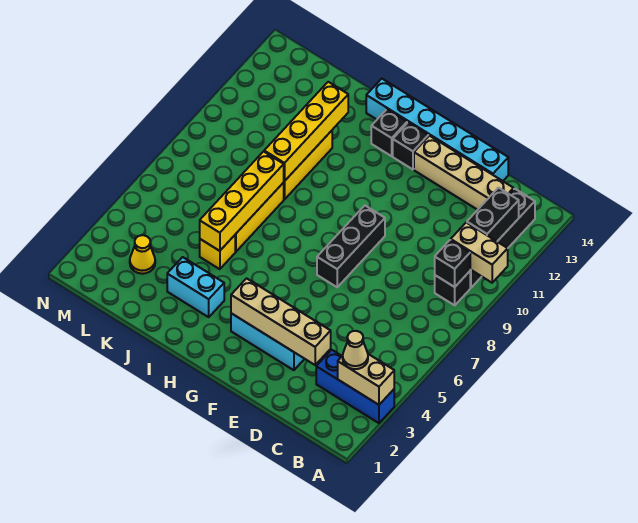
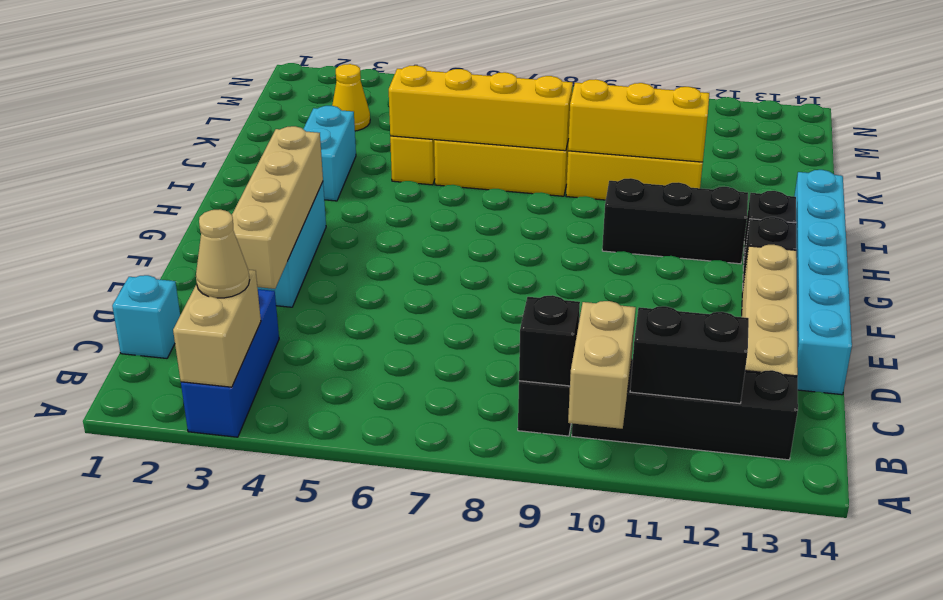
none -> cyan 1x1 brick [112,275,180,358]
black 1x3 brick [317,206,385,287] -> black 1x3 brick moved to [602,178,748,264]
yellow 1x4 brick [264,82,348,181] -> yellow 1x3 brick [568,79,709,162]

